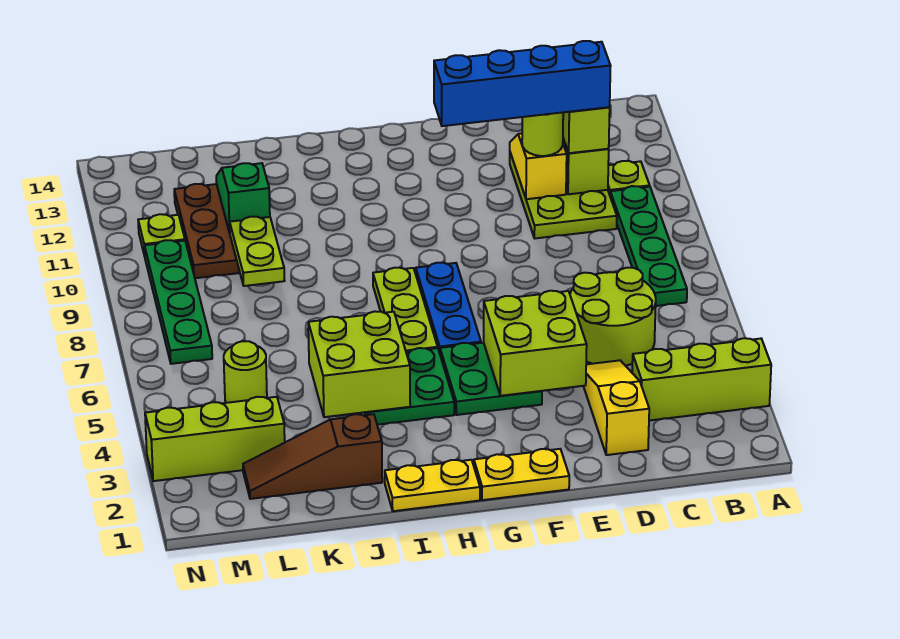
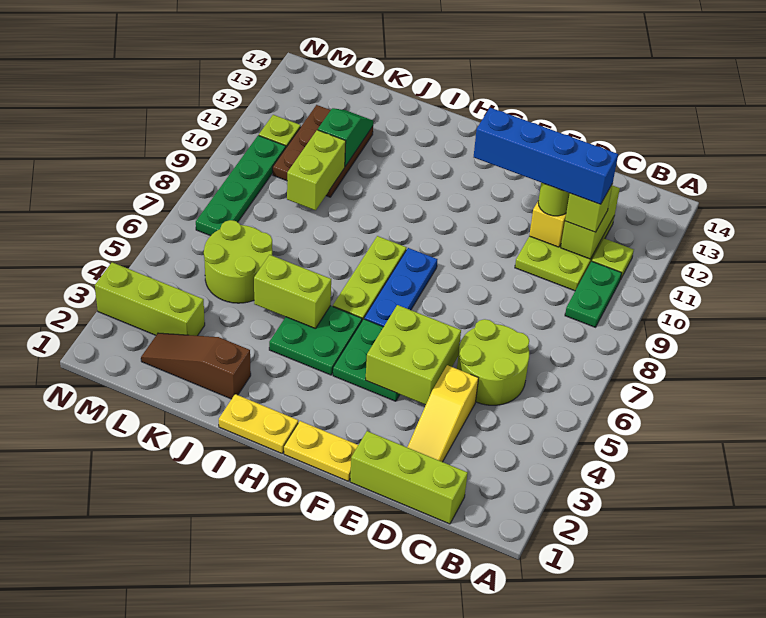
lime 1x3 brick [632,338,771,421] -> lime 1x3 brick moved to [350,431,468,524]
green 1x4 plate [610,186,687,306] -> green 1x2 plate [565,261,621,327]
yellow 1x3 slope [583,360,649,455] -> yellow 1x3 slope turned to [407,365,479,462]
lime 2x2 brick [308,311,410,417] -> lime 1x2 brick [254,255,331,329]
lime 1x2 plate [230,217,285,286] -> lime 1x2 brick [287,130,346,210]
lime 1x1 round brick [224,341,267,403] -> lime 2x2 round brick [204,220,272,303]

